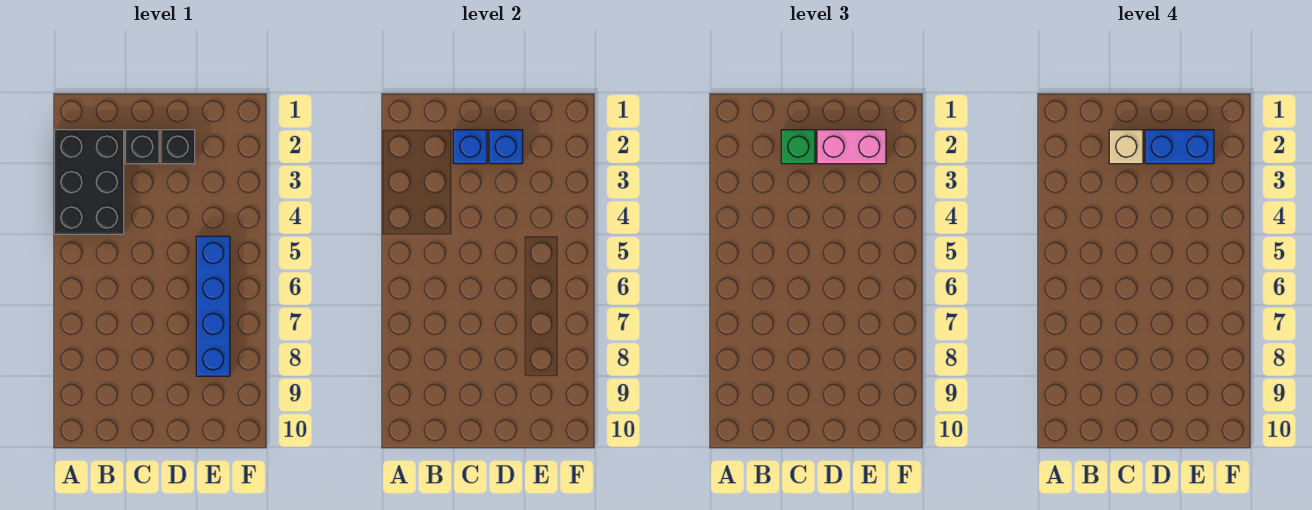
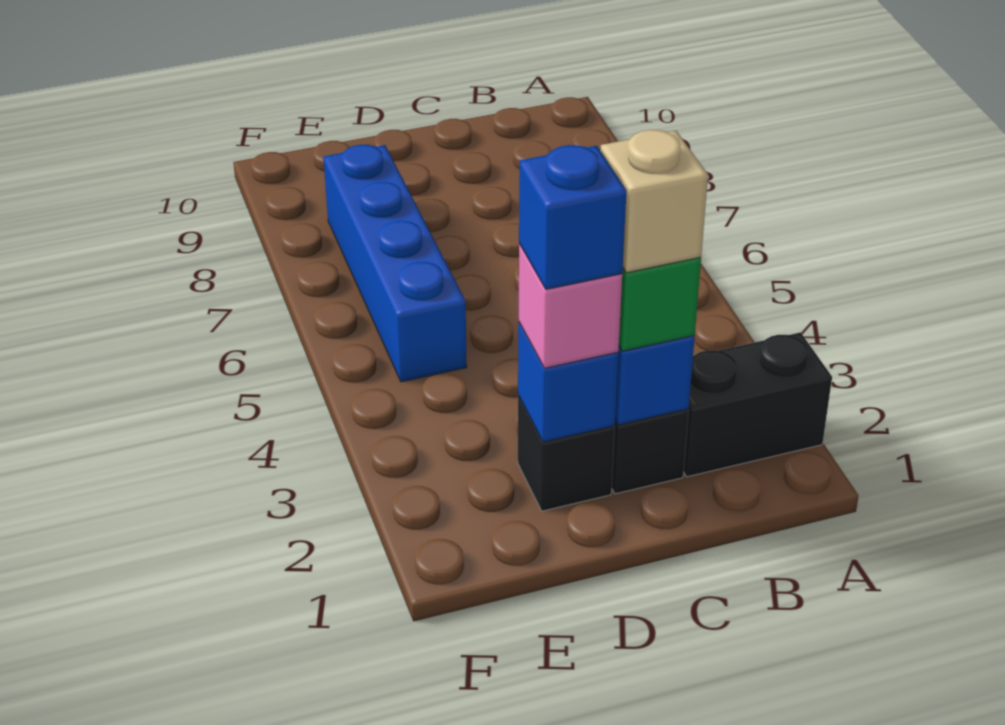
black 2x3 brick [54,130,124,234] -> black 1x2 brick [684,332,832,477]
pink 1x2 brick [817,130,886,164] -> pink 1x1 brick [519,244,622,368]
blue 1x2 brick [1145,130,1214,164] -> blue 1x1 brick [519,145,626,289]

